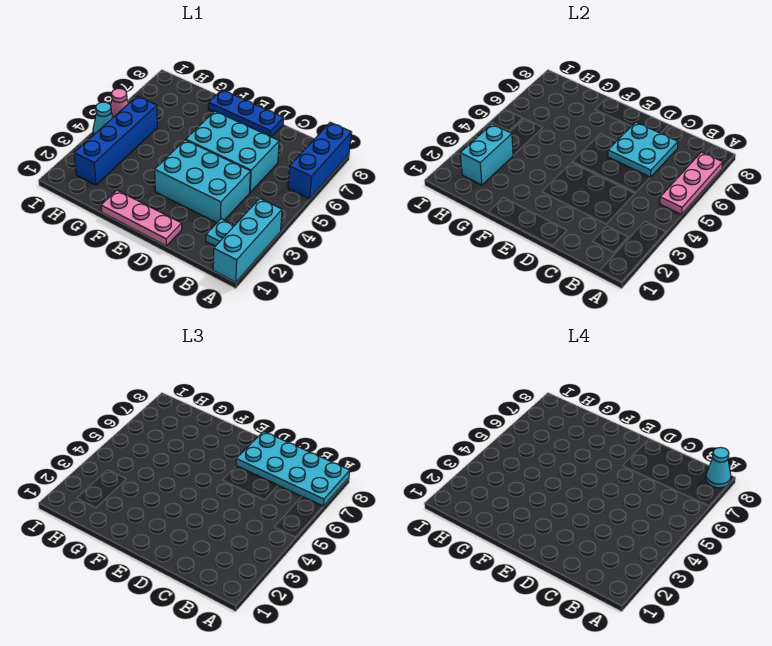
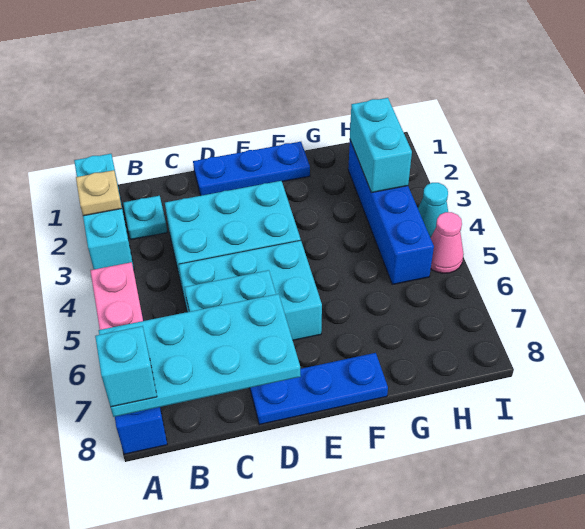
none -> tan 1x1 plate [76,170,122,216]
cyan 1x1 cone [706,448,731,488] -> cyan 1x1 brick [95,326,157,407]
pink 1x3 plate [101,190,182,246] -> blue 1x3 plate [193,142,310,196]

